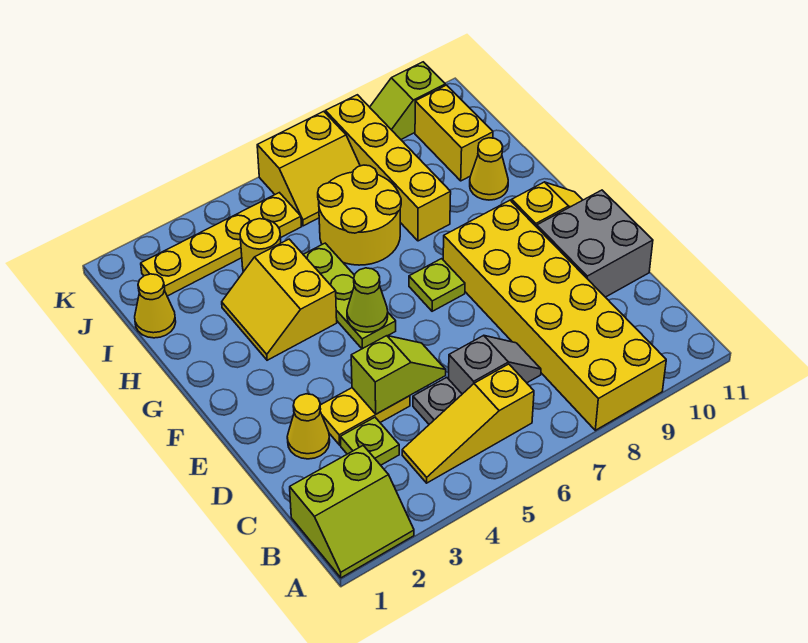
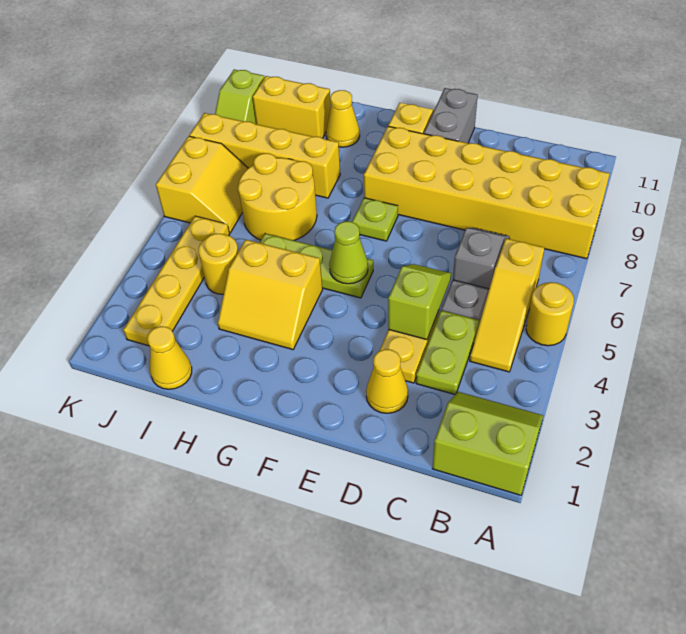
lime 2x2 slope [290,446,414,578] -> lime 2x2 slope turned to [432,392,543,495]
none -> yellow 1x1 round brick [526,282,574,346]
lime 1x1 plate [340,417,399,465] -> lime 1x2 plate [416,310,480,394]
grey 2x2 brick [537,190,653,297] -> grey 1x2 brick [424,88,478,143]

